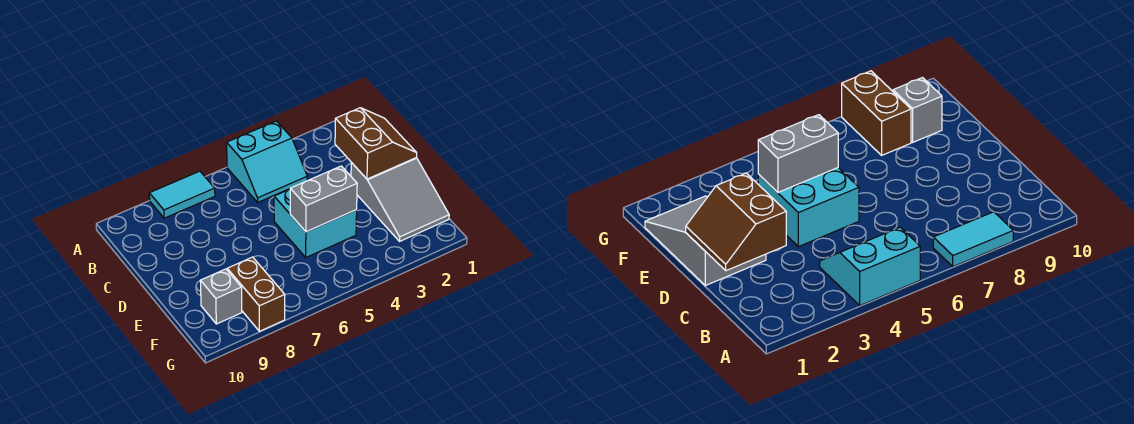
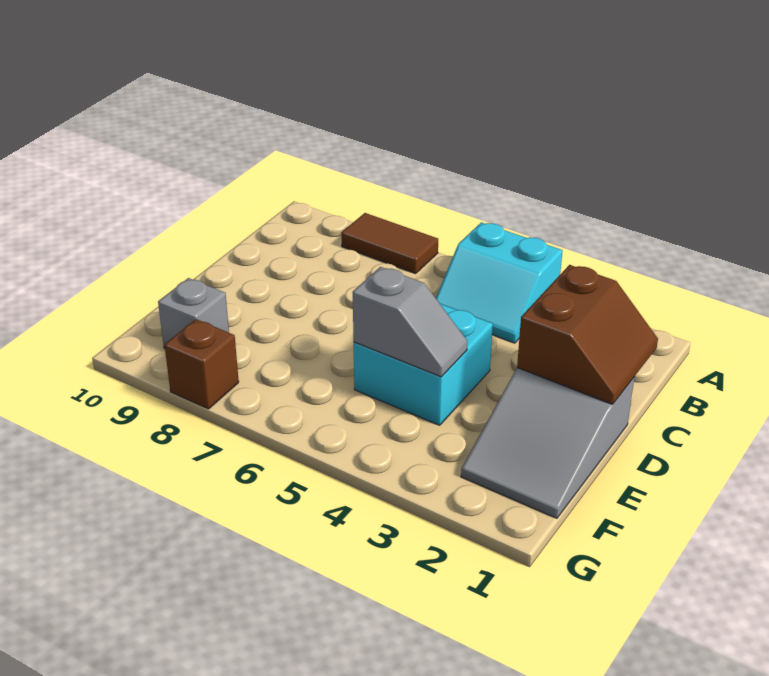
cyan 1x2 tile [149,171,215,218] -> brown 1x2 tile [341,213,438,274]
grey 1x2 brick [290,166,357,232] -> grey 1x2 slope [353,267,467,377]
brown 1x2 brick [227,257,285,331] -> brown 1x1 brick [165,319,239,409]

